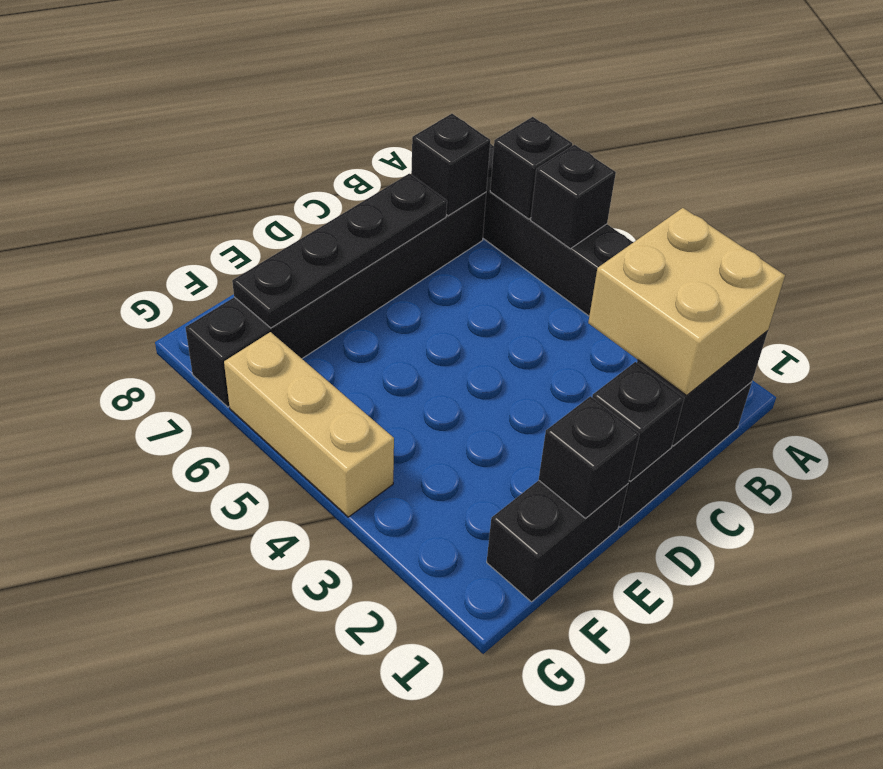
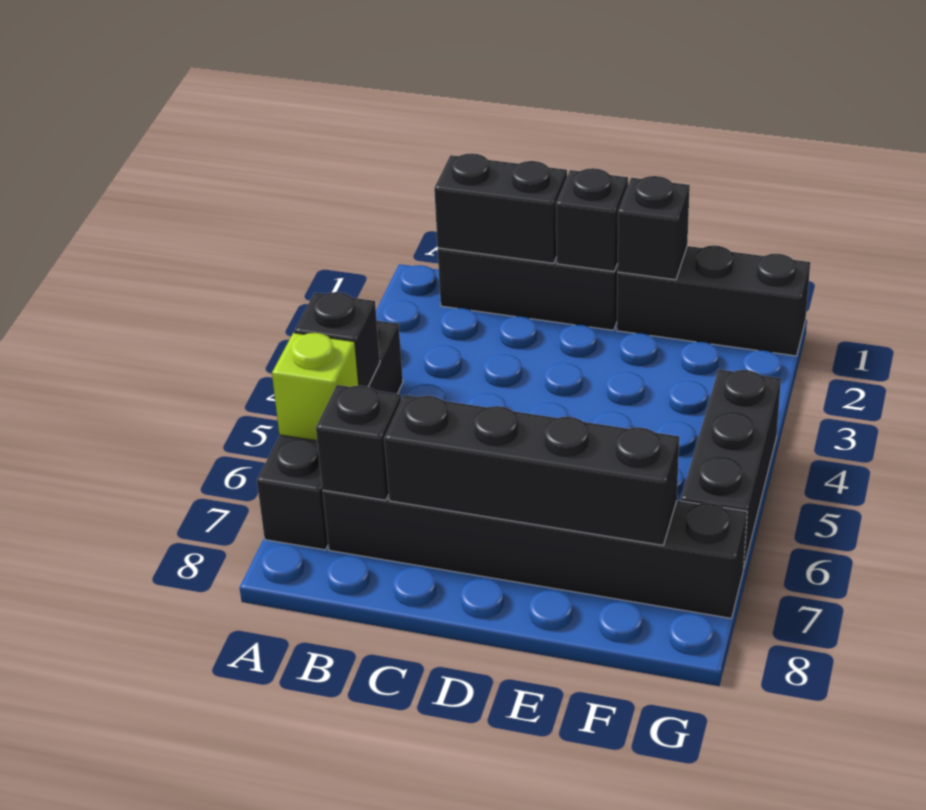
black 1x1 brick [490,117,572,219] -> lime 1x1 brick [272,333,359,441]
tan 2x2 brick [588,208,785,395] -> none
black 1x4 plate [232,174,447,328] -> black 1x4 brick [384,395,679,545]
black 1x2 brick [487,480,628,602] -> black 1x3 brick [617,246,810,356]
tan 1x3 brick [224,332,394,517] -> black 1x3 brick [681,369,781,569]

